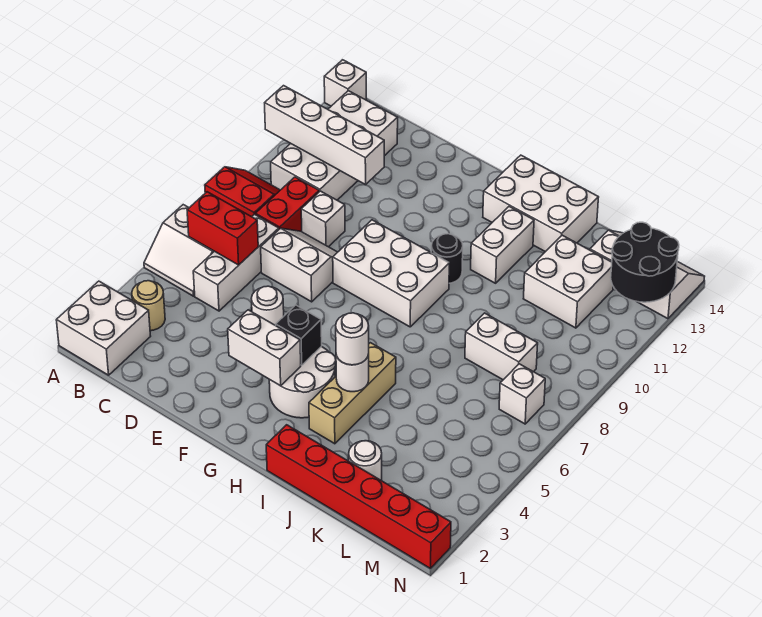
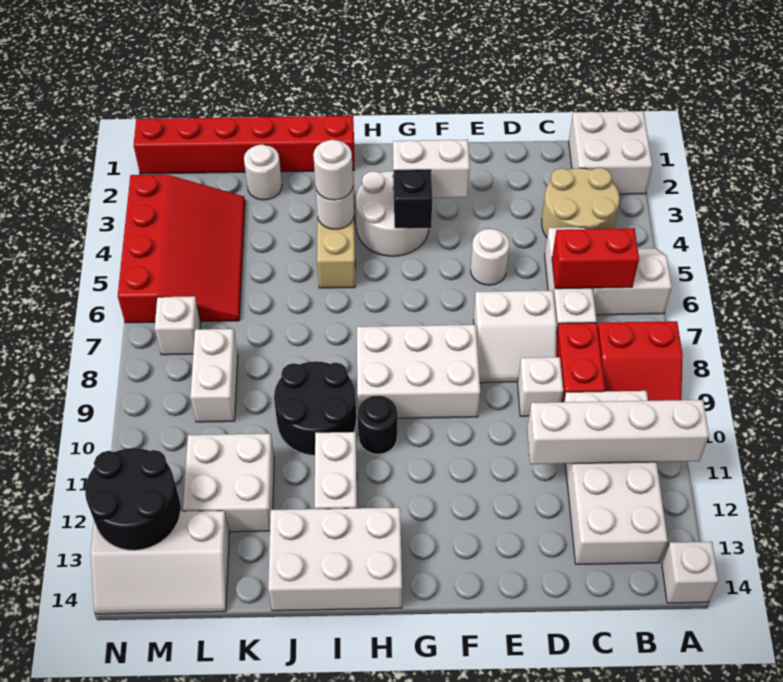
tan 1x1 round brick [132,281,165,331] -> tan 2x2 round brick [542,168,620,237]
none -> black 2x2 round brick [274,361,356,455]
white 1x2 brick [465,313,538,380] -> white 1x2 brick turned to [190,329,238,422]
none -> red 3x4 slope [118,175,245,323]

